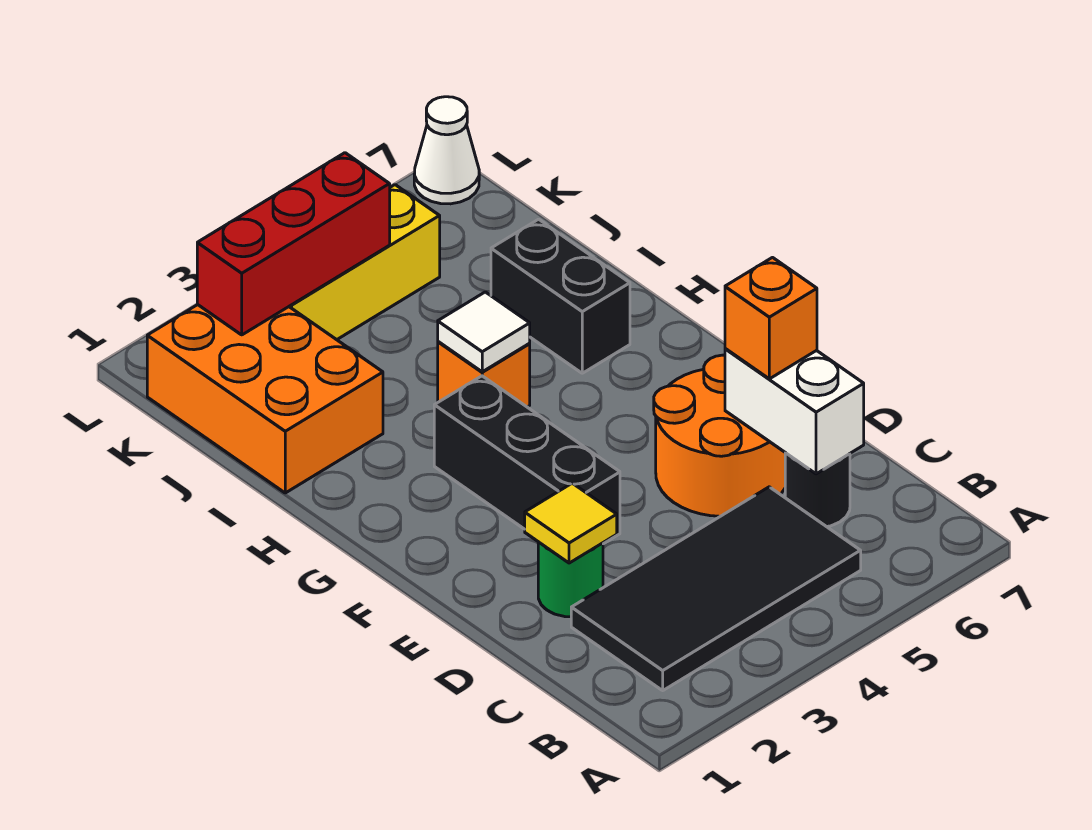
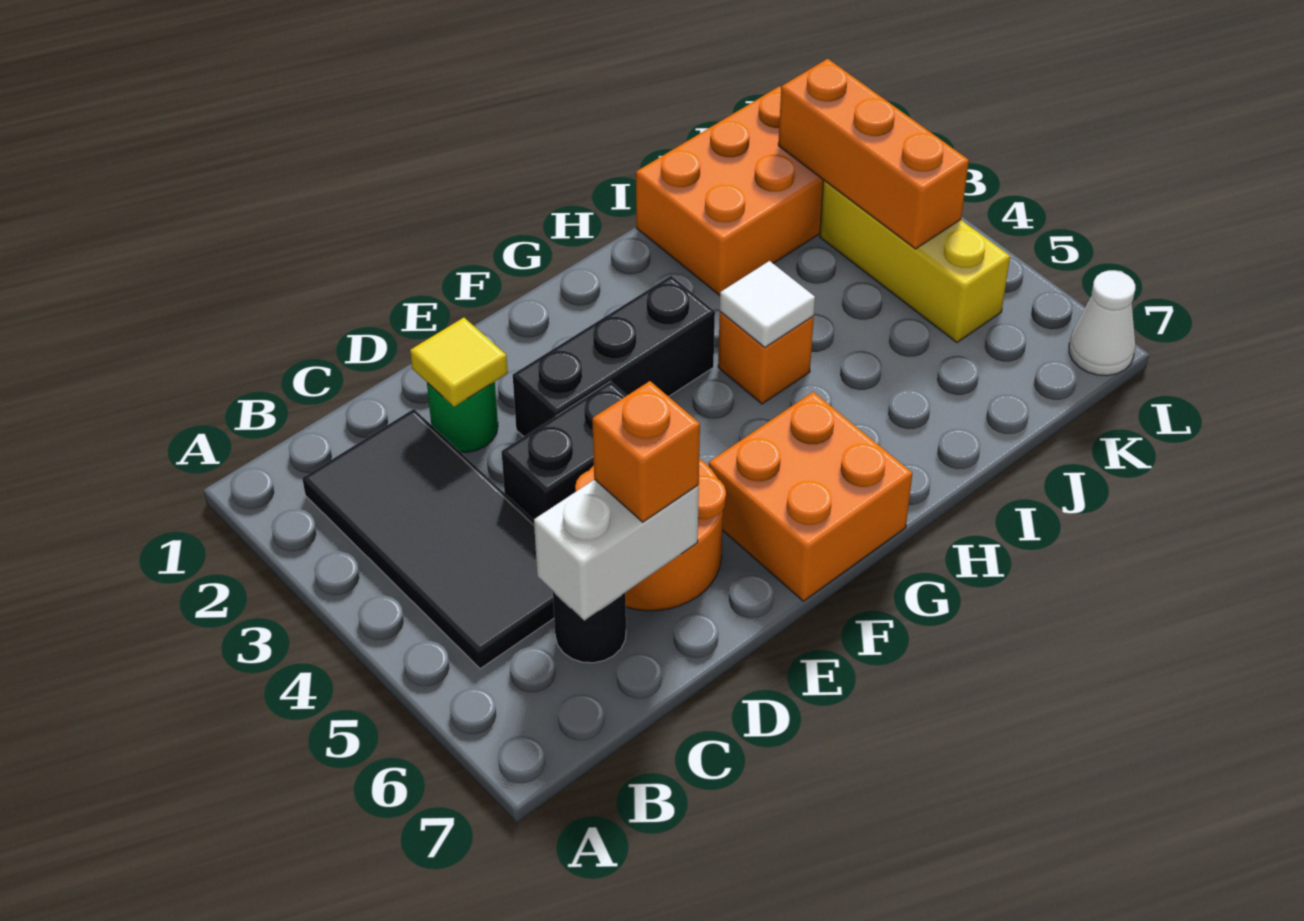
none -> orange 2x2 brick [709,392,912,601]
black 1x2 brick [491,219,630,373] -> black 1x2 brick moved to [501,381,627,520]
red 1x3 brick [197,153,390,335] -> orange 1x3 brick [778,59,969,249]

